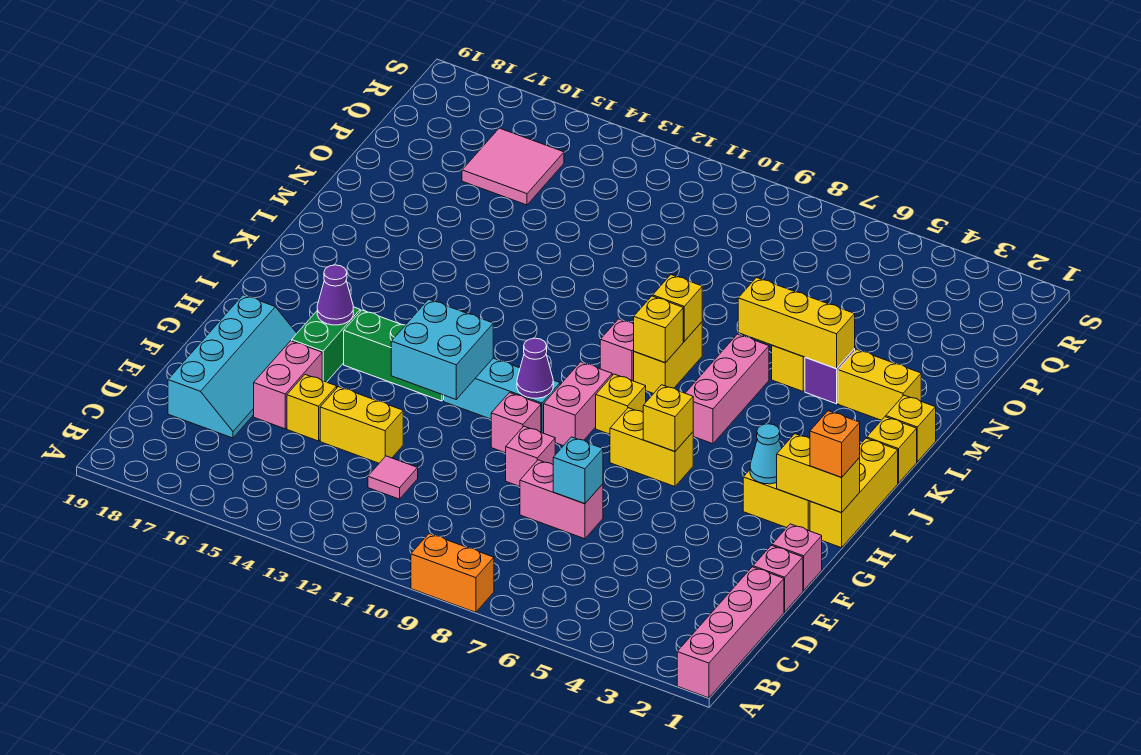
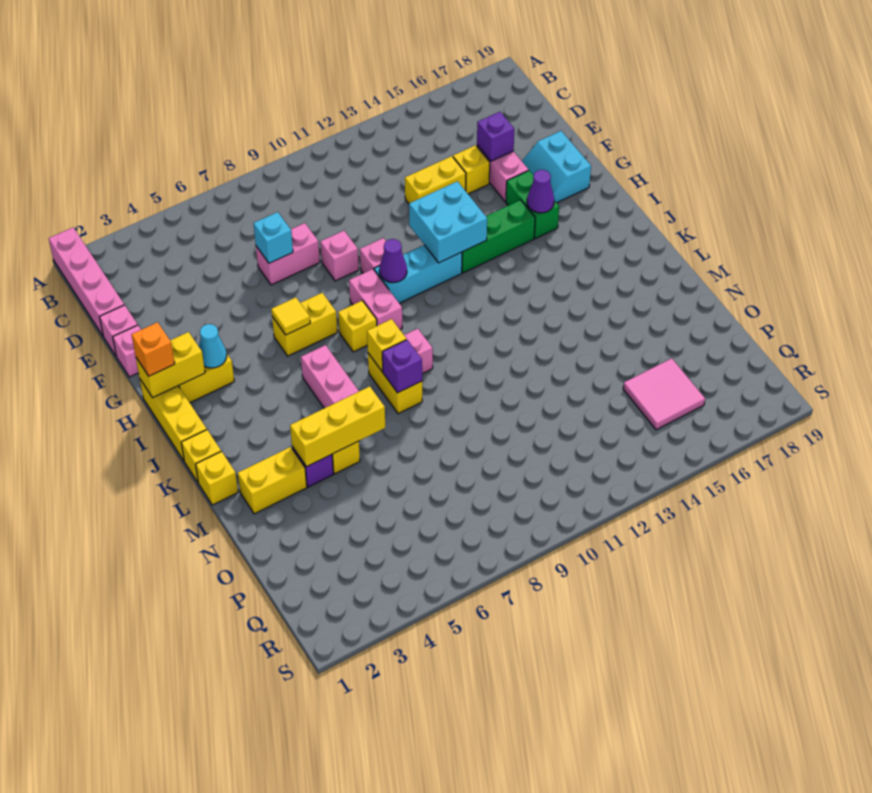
orange 1x2 brick [411,534,494,612] -> none
pink 1x1 tile [368,456,418,499] -> none
cyan 2x4 slope [168,295,297,438] -> cyan 2x2 slope [522,131,591,203]
none -> purple 1x1 brick [477,112,514,161]
yellow 1x1 brick [643,385,693,451] -> yellow 1x1 tile [271,298,310,335]
yellow 1x1 brick [653,275,702,341] -> purple 1x1 brick [382,340,422,393]

